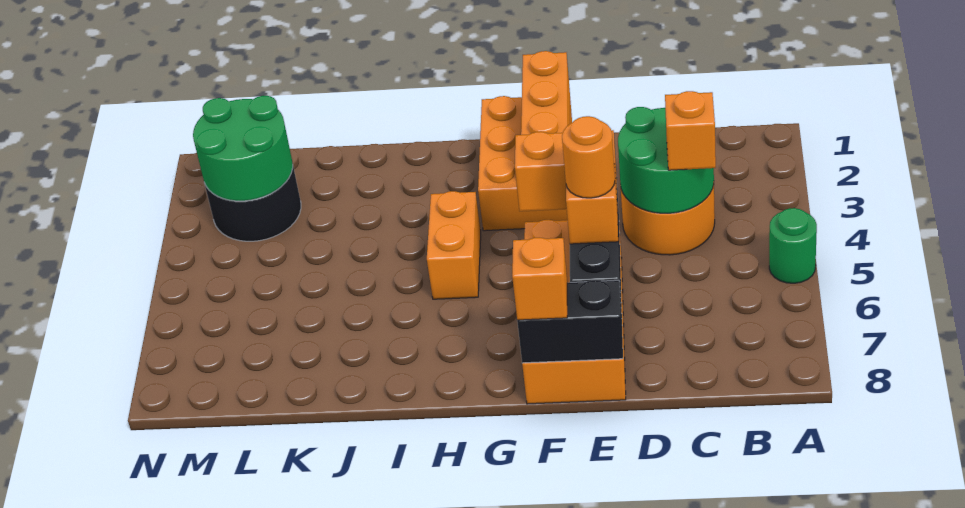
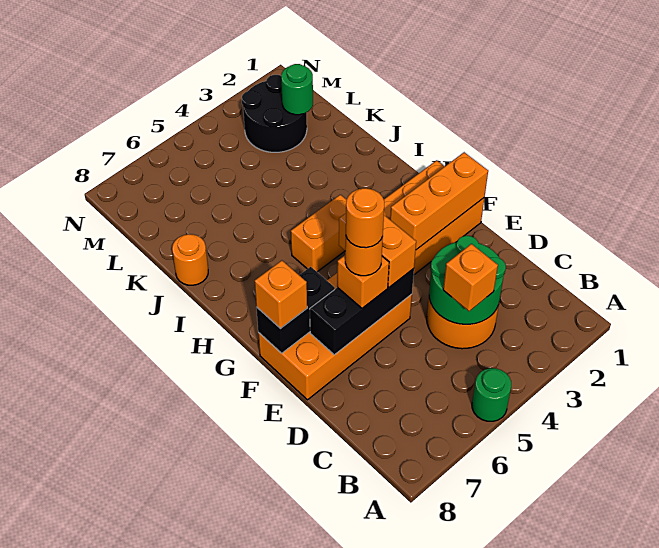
none -> orange 1x1 round brick [346,188,384,248]
black 1x2 brick [517,280,623,363] -> black 1x2 brick turned to [256,267,335,353]
none -> orange 1x1 round brick [172,234,208,285]
green 2x2 round brick [193,96,293,201] -> green 1x1 round brick [281,64,313,115]

